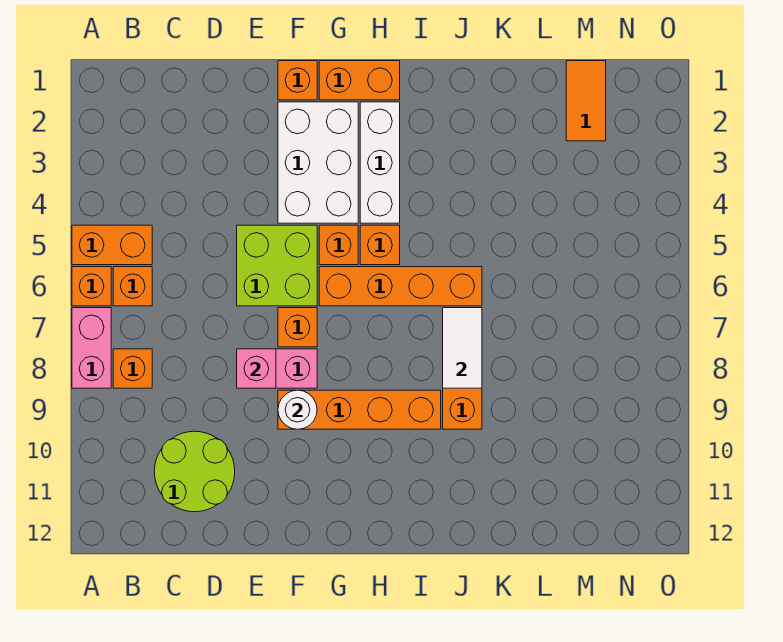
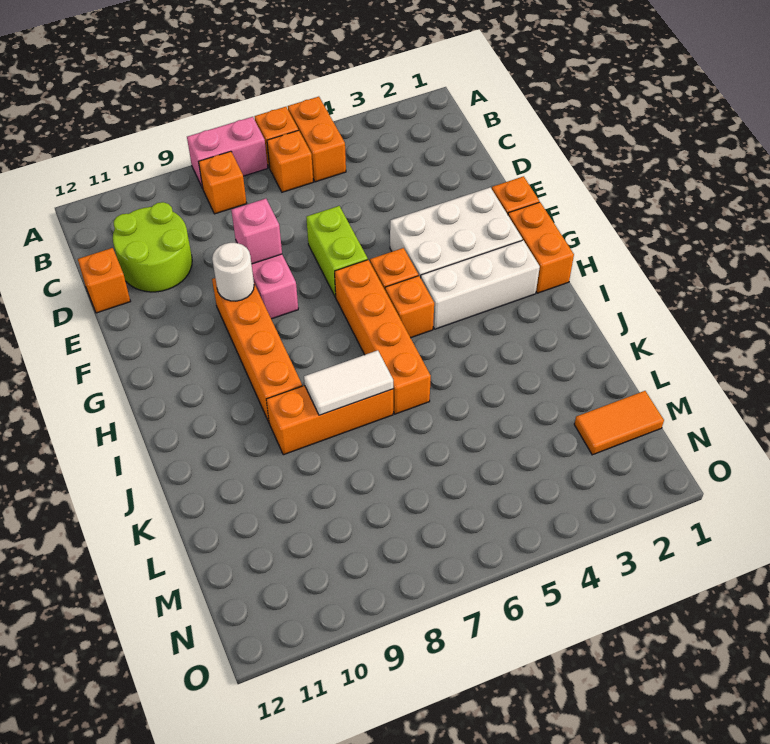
lime 2x2 brick [237,225,317,306] -> lime 1x2 brick [306,206,368,297]
orange 1x1 brick [278,308,317,347] -> orange 1x1 brick moved to [78,248,130,313]

